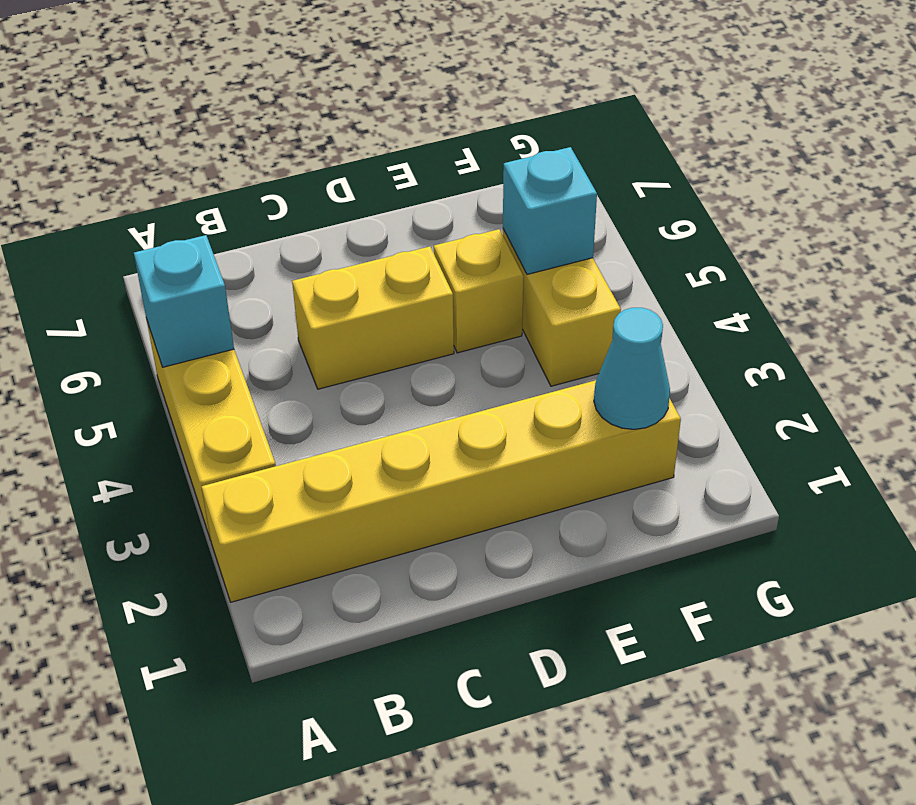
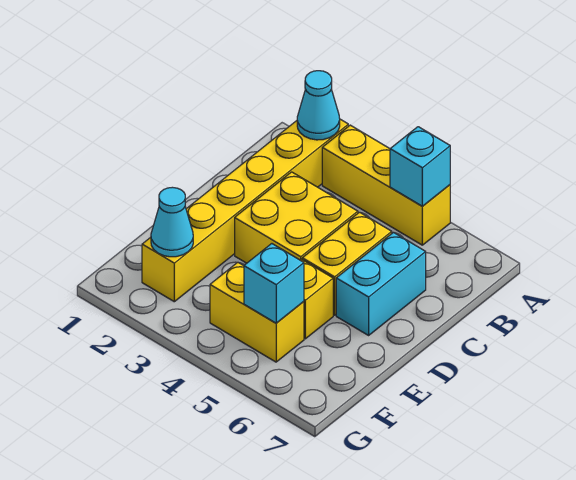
none -> cyan 1x1 cone [297,71,340,140]
none -> yellow 2x2 brick [235,172,358,263]
none -> cyan 1x2 brick [336,233,426,335]

